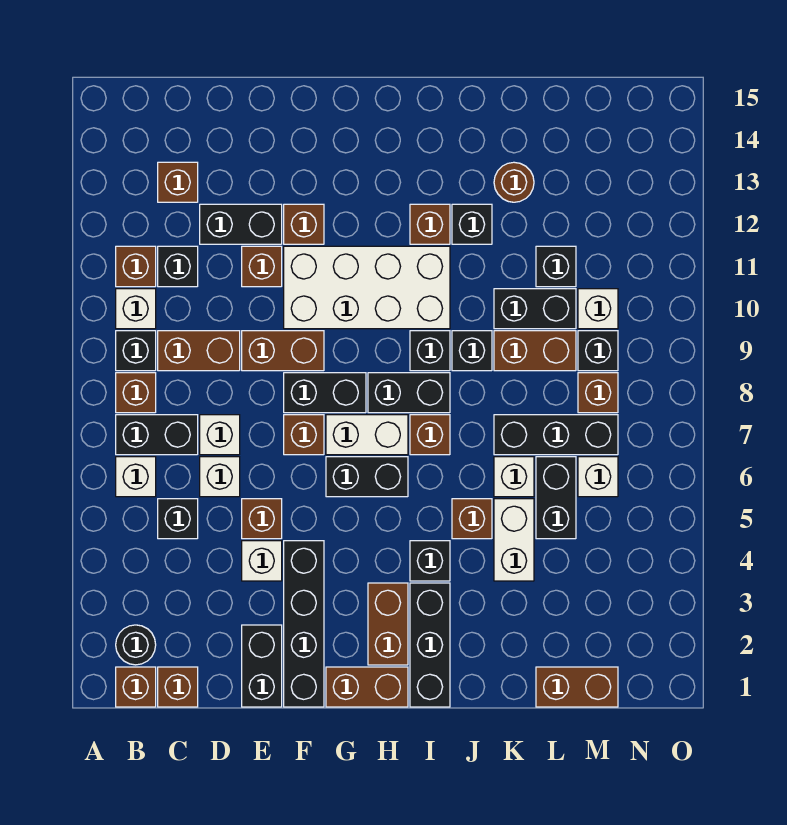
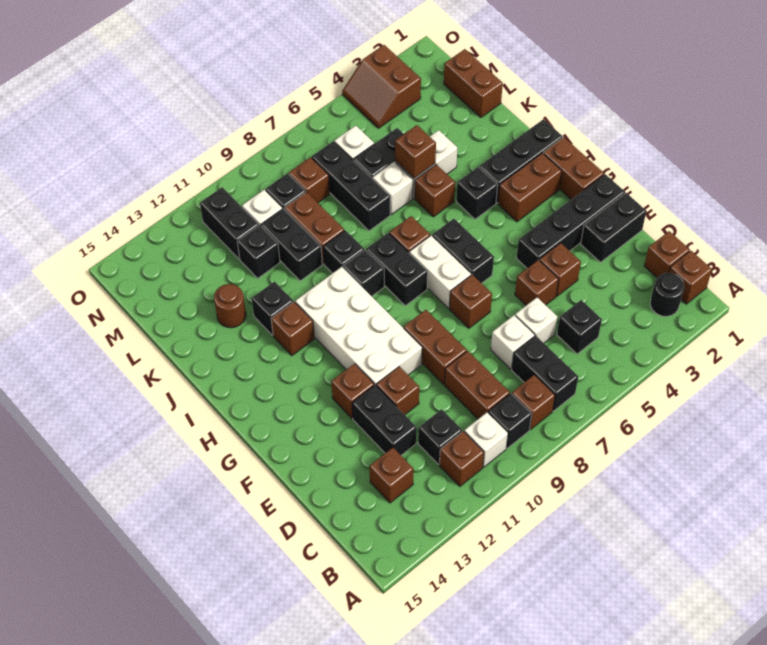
white 1x1 brick [116,457,156,497] -> none
white 1x1 brick [242,541,282,581] -> brown 1x1 brick [539,243,581,296]
black 1x2 brick [284,373,366,413] -> black 1x2 brick moved to [200,187,259,259]
none -> brown 1x1 brick [395,125,436,178]
none -> brown 2x2 slope [342,45,421,128]

